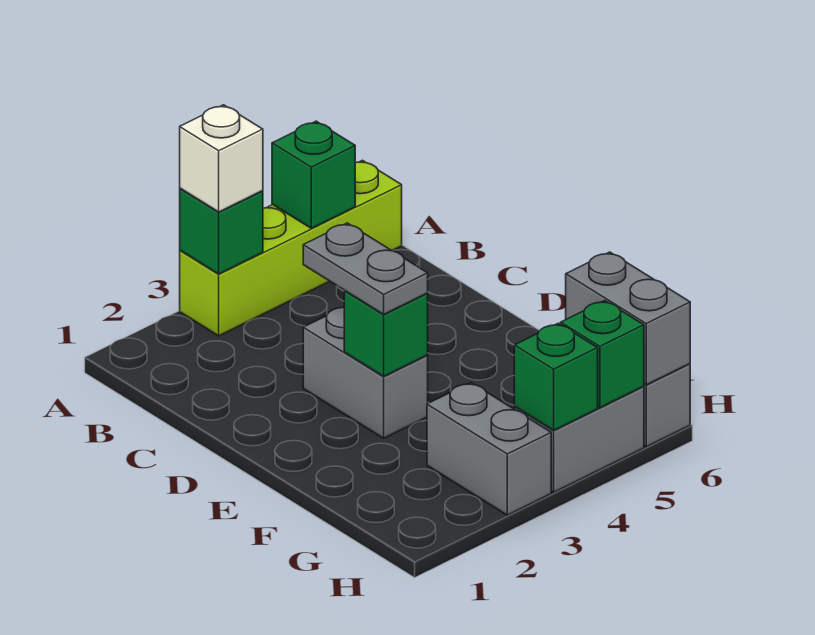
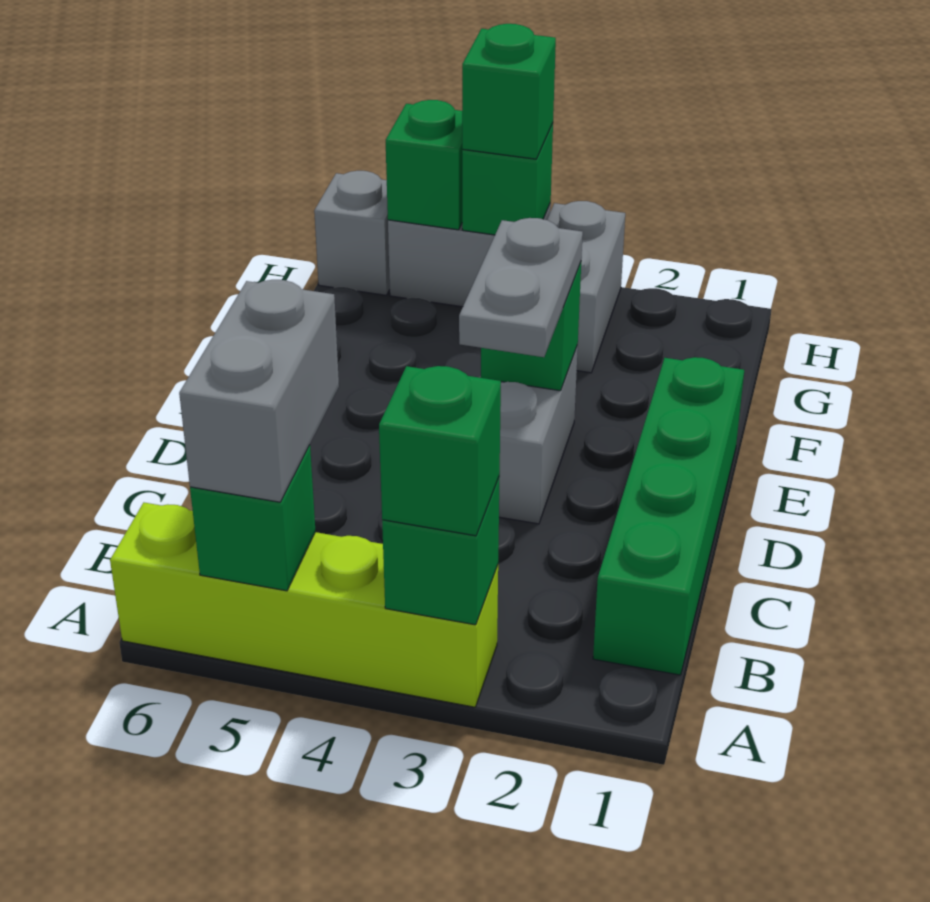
white 1x1 brick [180,105,263,212] -> green 1x1 brick [379,366,501,536]
none -> green 1x4 brick [593,357,744,675]
grey 1x2 brick [566,252,690,385] -> grey 1x2 brick moved to [179,280,339,502]
none -> green 1x1 brick [462,24,556,159]

